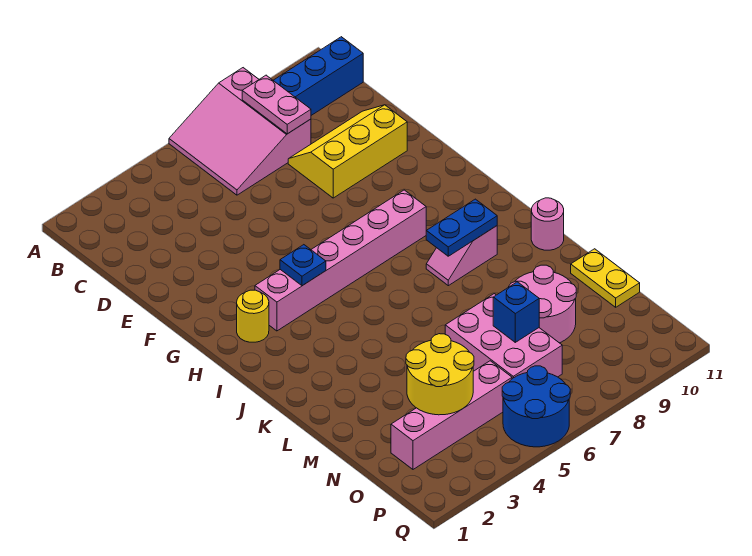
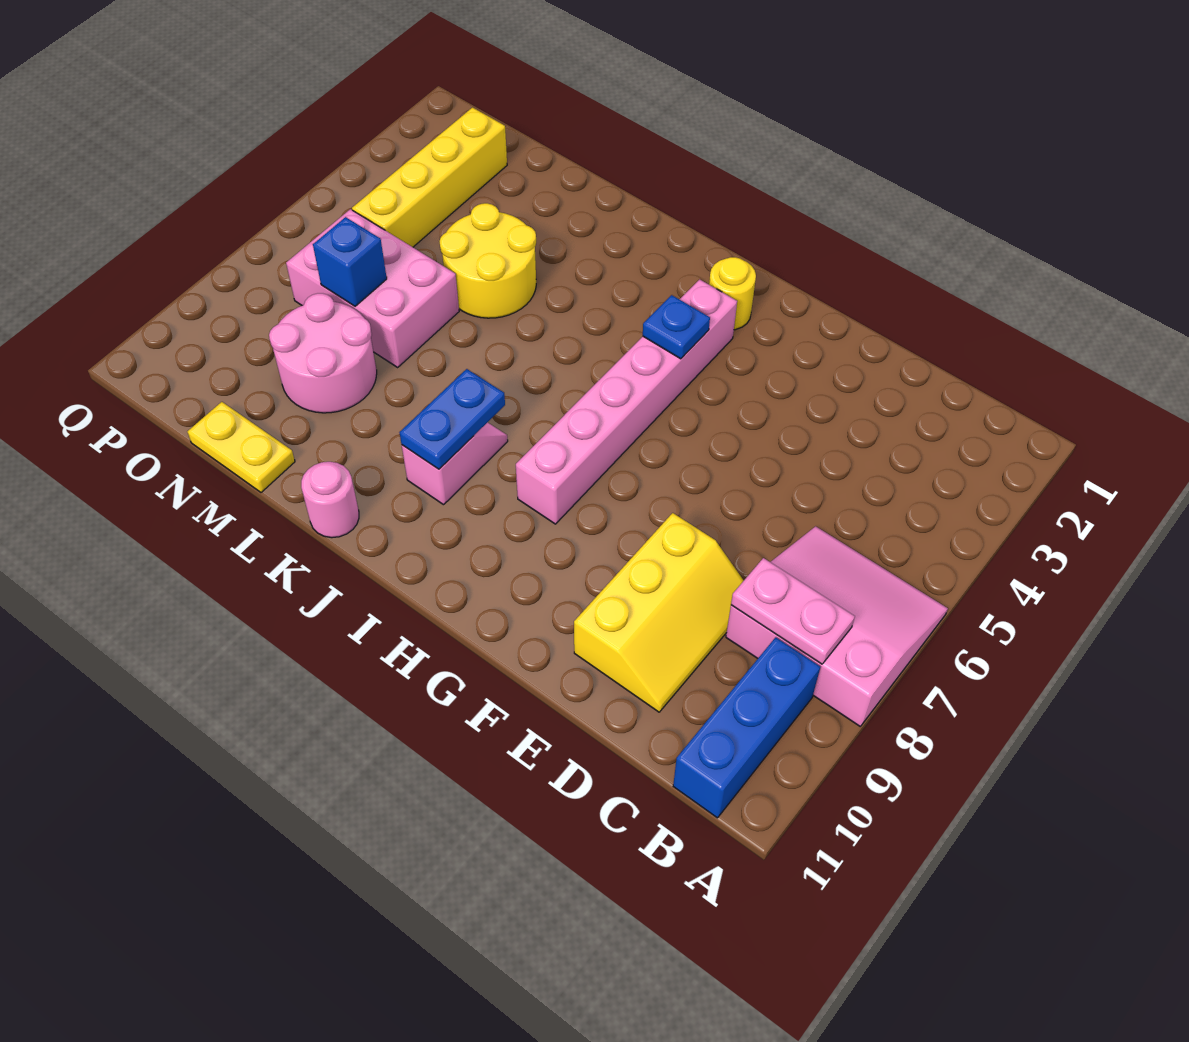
yellow 2x2 round brick [406,334,474,415] -> yellow 2x2 round brick moved to [440,203,536,318]
pink 1x4 brick [391,361,512,469] -> yellow 1x4 brick [352,108,507,247]
blue 2x2 round brick [502,366,570,447] -> none

